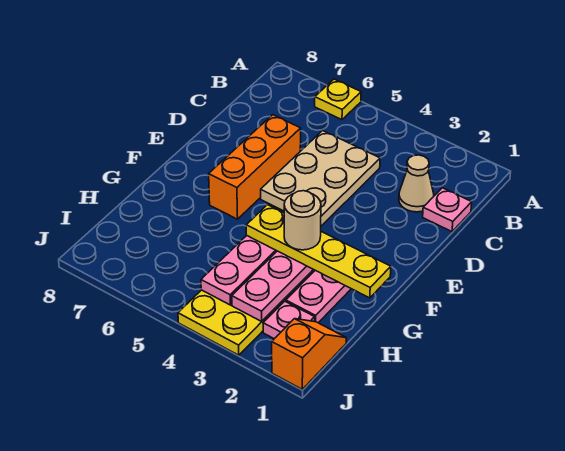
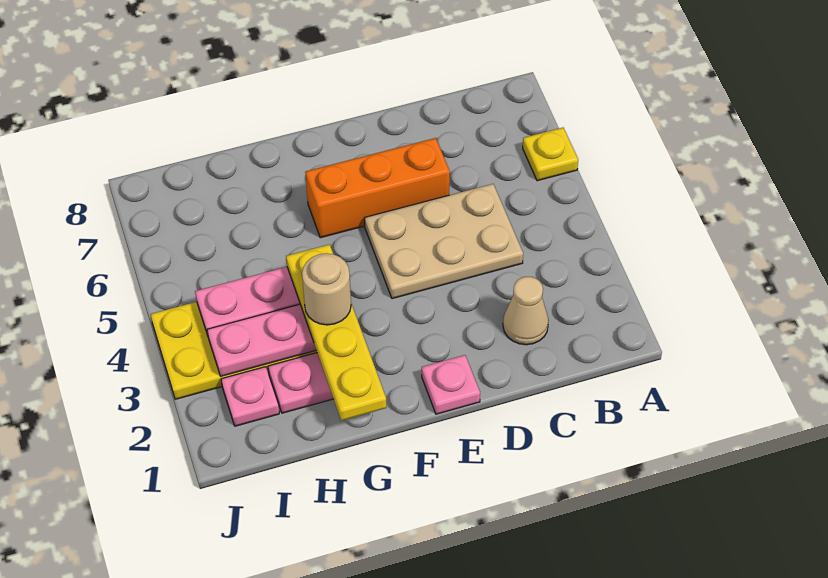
pink 1x1 plate [423,188,472,232] -> pink 1x1 plate moved to [422,355,480,414]
orange 1x2 slope [272,319,346,389] -> none

